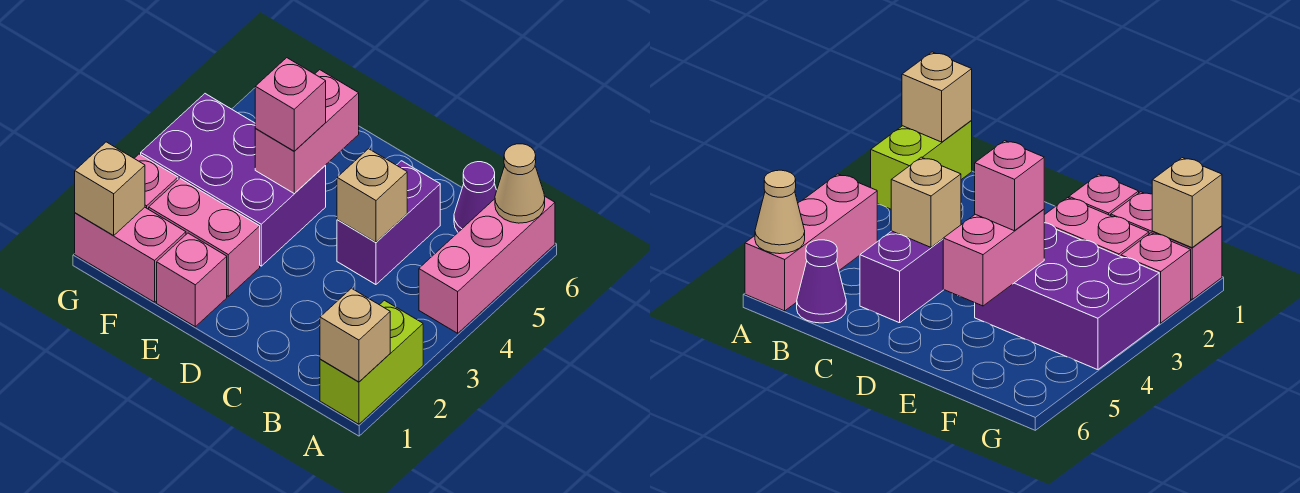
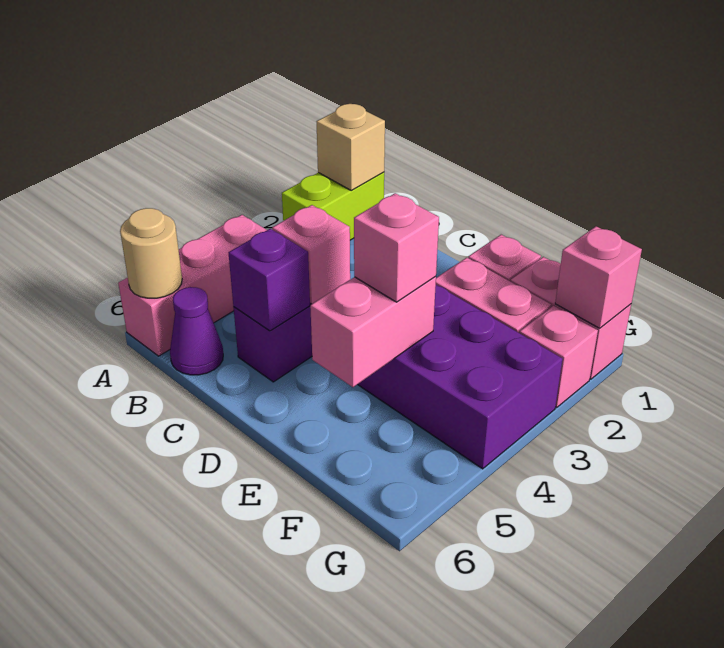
tan 1x1 cone [495,144,545,223] -> tan 1x1 round brick [120,208,182,298]
tan 1x1 brick [337,149,407,242] -> pink 1x1 brick [272,205,350,304]
none -> purple 1x1 brick [228,229,310,331]
tan 1x1 brick [75,142,145,235] -> pink 1x1 brick [555,226,642,328]

